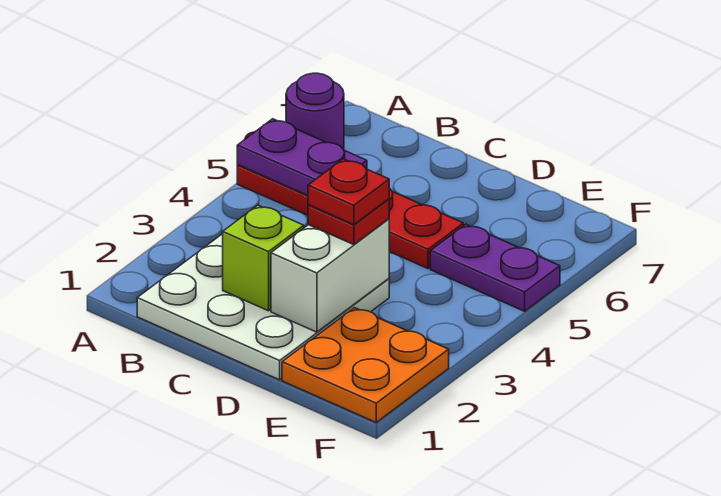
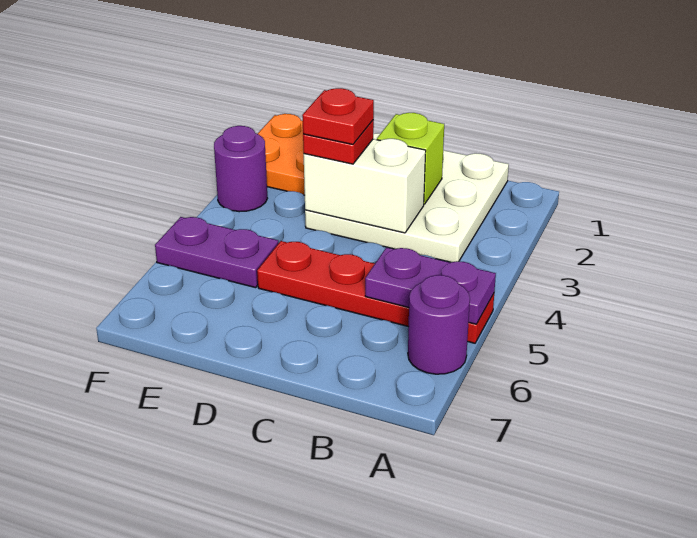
white 1x2 brick [271,219,389,332] -> white 1x2 brick turned to [304,139,426,233]
none -> purple 1x1 round brick [214,126,267,212]

